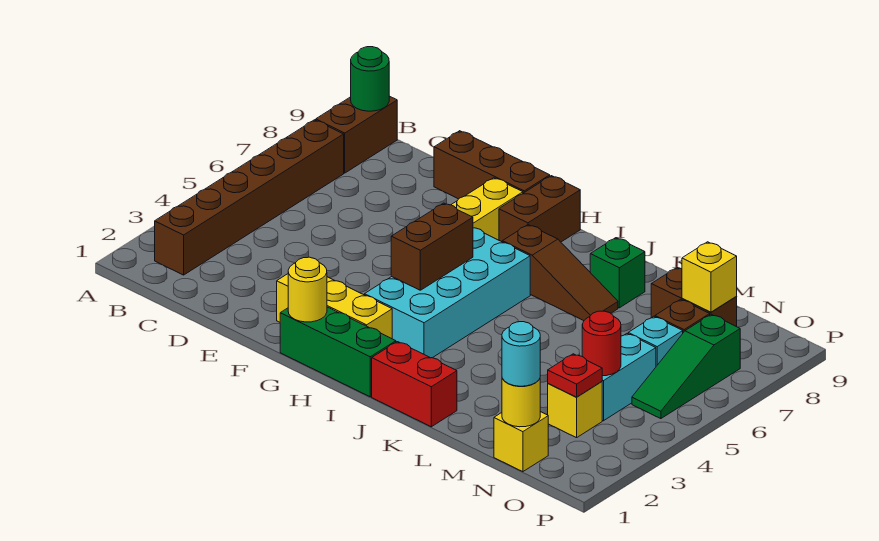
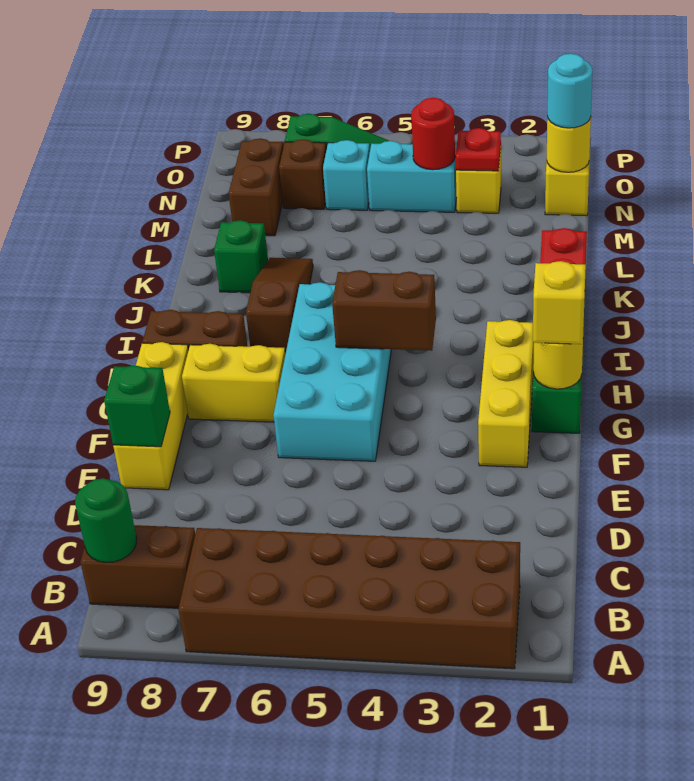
brown 1x6 brick [155,120,344,275] -> brown 2x6 brick [178,528,520,669]
brown 1x3 brick [434,131,550,199] -> yellow 1x3 brick [113,342,188,490]
none -> green 1x1 brick [104,365,170,447]
cyan 2x4 brick [365,228,530,358] -> cyan 2x4 brick turned to [273,282,391,461]
yellow 1x1 brick [682,242,737,312] -> yellow 1x1 brick moved to [533,261,586,344]

